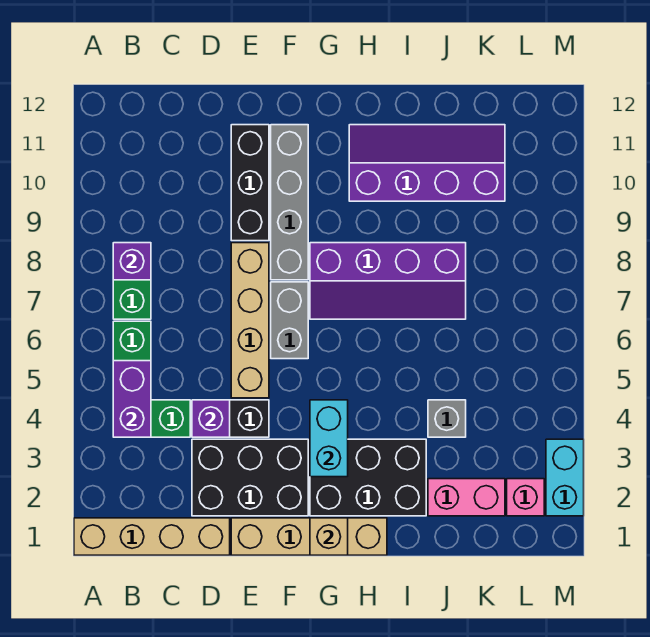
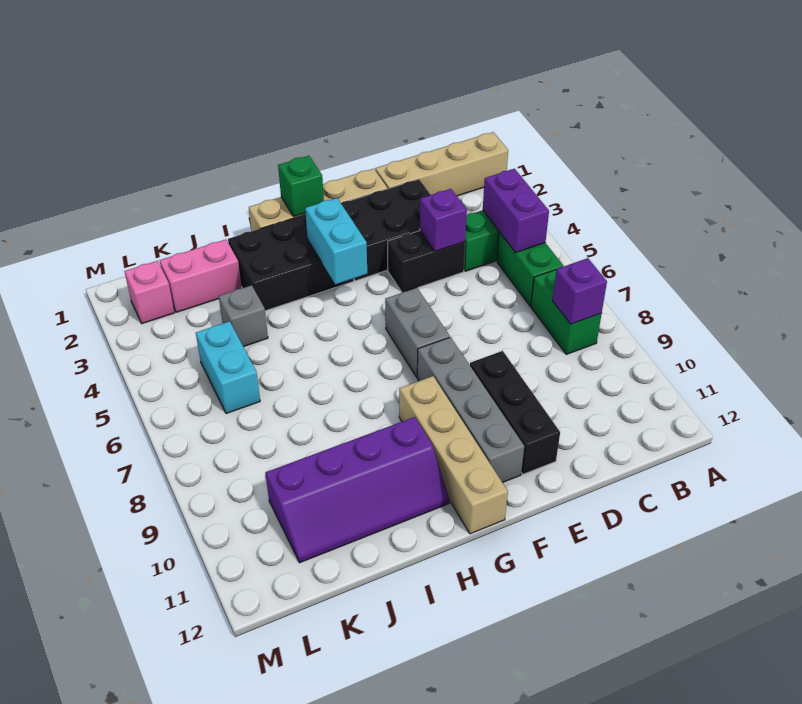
tan 1x4 brick [231,243,269,398] -> tan 1x4 brick moved to [399,376,508,534]
tan 1x1 brick [310,518,348,555] -> green 1x1 brick [278,156,324,217]
purple 2x4 slope [310,243,466,319] -> none
cyan 1x2 brick [546,439,584,516] -> cyan 1x2 brick moved to [196,321,260,414]

